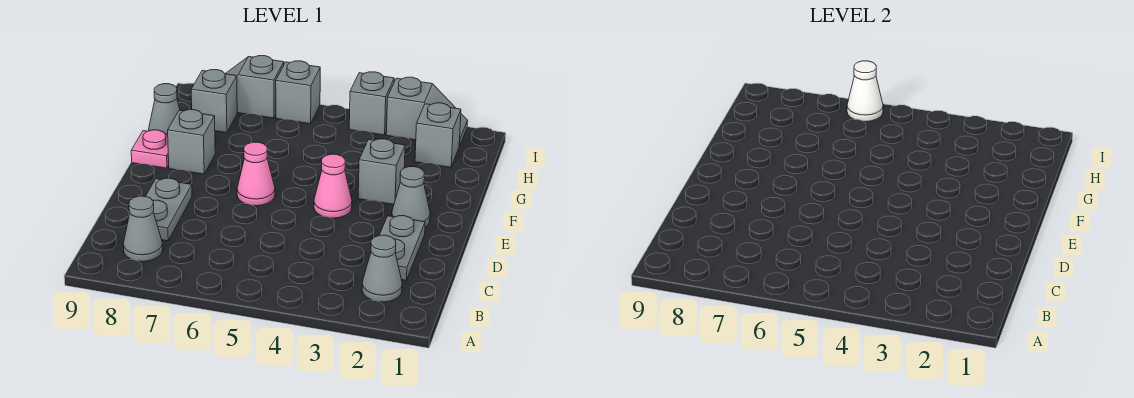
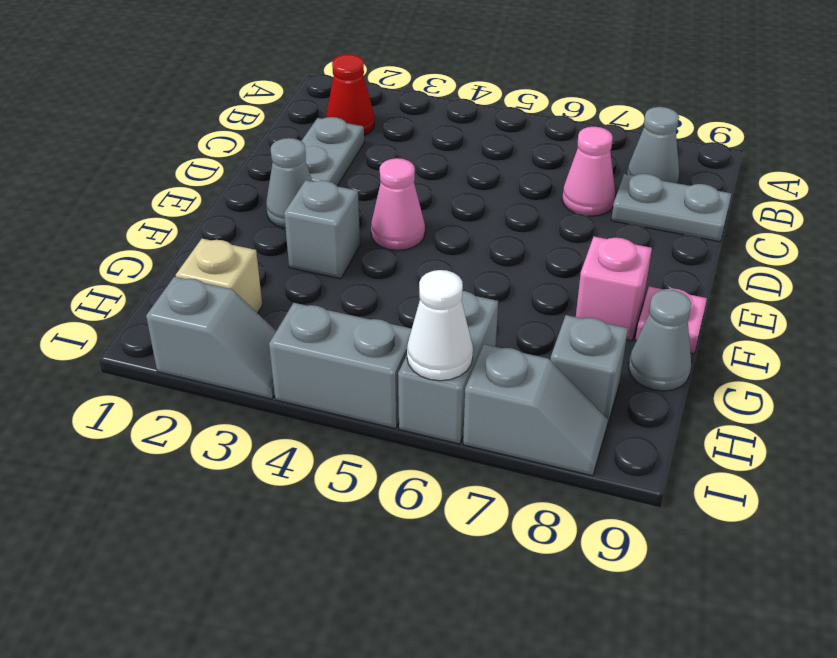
grey 1x1 cone [362,235,402,302] -> red 1x1 cone [326,54,375,135]
grey 1x2 plate [146,178,192,241] -> grey 1x2 plate turned to [611,174,731,242]
pink 1x1 cone [237,142,275,206] -> pink 1x1 cone moved to [562,127,615,216]
grey 1x1 brick [168,109,215,174] -> pink 1x1 brick [576,237,652,341]
grey 1x1 brick [415,103,461,167] -> tan 1x1 brick [176,239,262,313]
grey 1x2 slope [386,77,468,146] -> grey 1x2 slope turned to [146,277,276,399]
grey 1x1 brick [349,72,394,135] -> grey 1x2 brick [269,303,412,429]
grey 1x1 brick [276,61,320,124] -> grey 1x2 brick [398,291,498,444]

